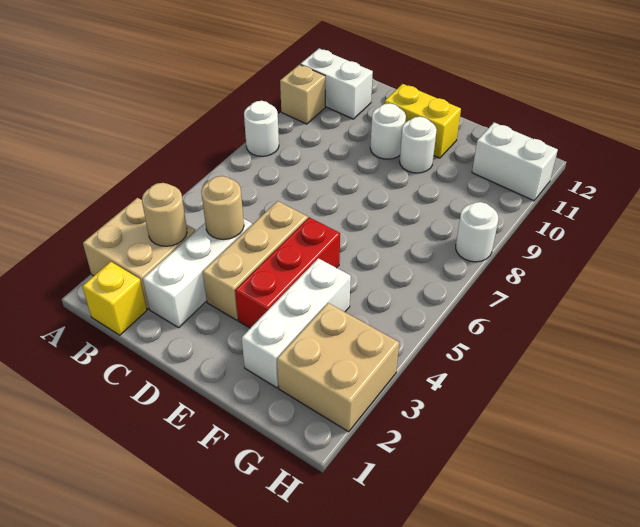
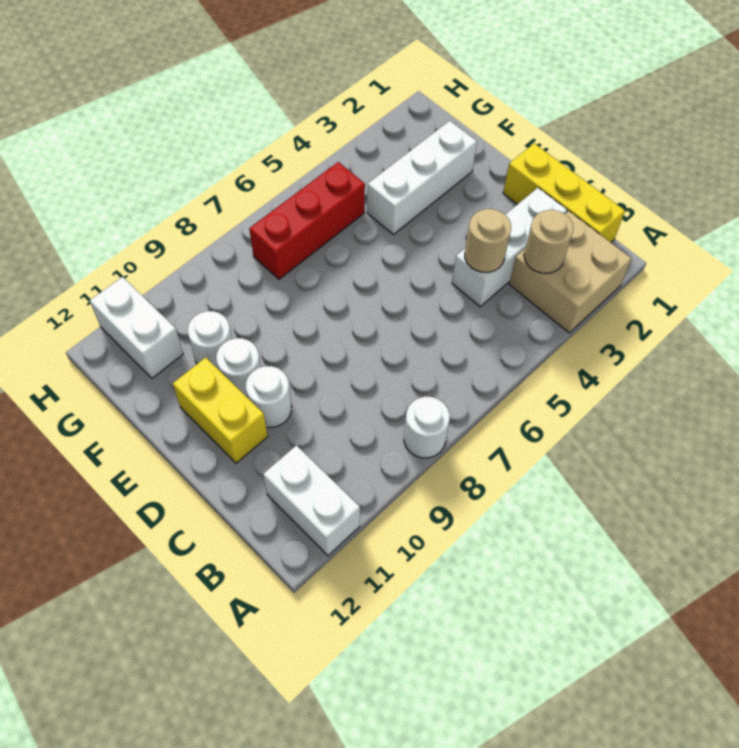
tan 1x1 brick [280,65,325,124] -> none
yellow 1x1 brick [82,262,147,335] -> yellow 1x3 brick [503,143,625,242]
tan 1x3 brick [203,201,308,320] -> none
red 1x3 brick [235,217,340,328] -> red 1x3 brick moved to [249,162,365,279]
tan 2x2 brick [277,303,399,432] -> none
white 1x1 round brick [456,202,498,262] -> white 1x1 round brick moved to [187,311,232,370]

